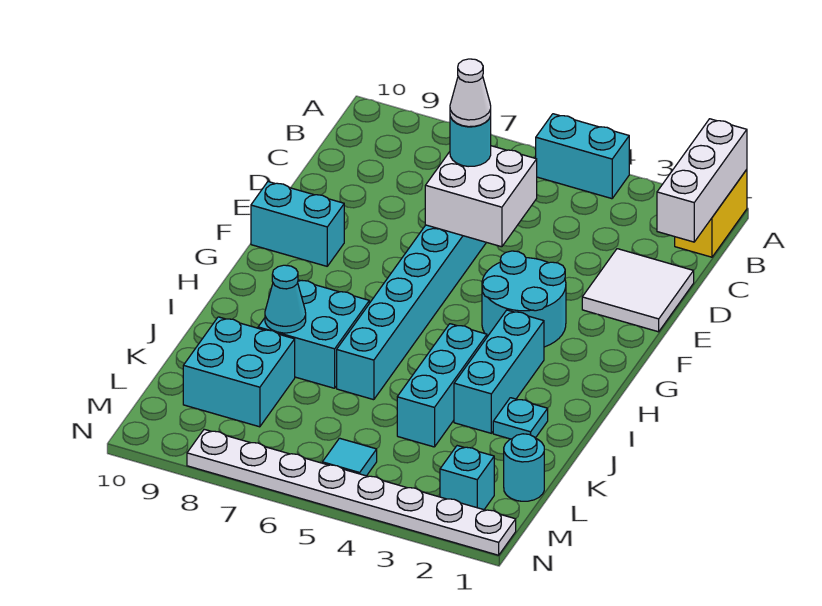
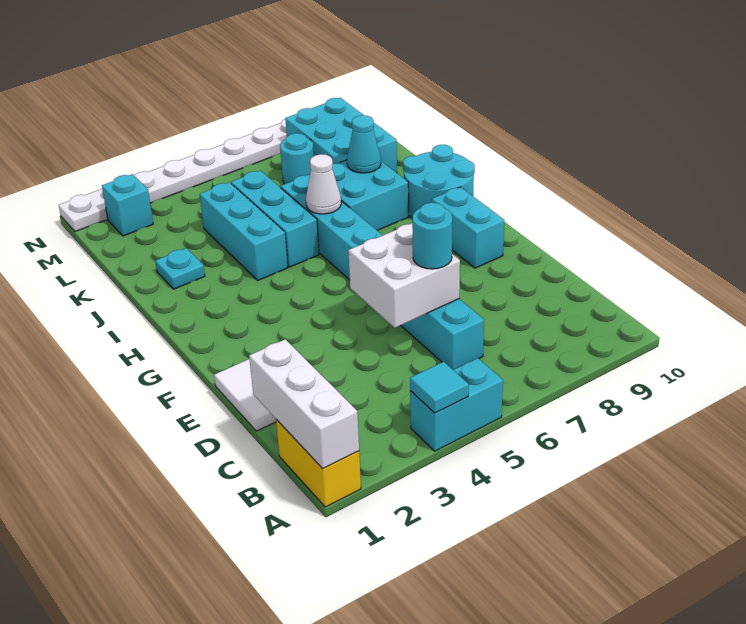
white 1x1 cone [450,59,491,127] -> white 1x1 cone moved to [306,154,341,214]
cyan 2x2 round brick [482,251,566,347] -> cyan 2x2 round brick moved to [403,145,475,218]
cyan 1x2 brick [251,182,344,266] -> cyan 1x2 brick turned to [432,187,504,268]
cyan 1x3 brick [454,310,544,433] -> cyan 1x3 brick moved to [231,171,319,267]
cyan 2x2 brick [183,317,295,427] -> cyan 2x3 brick [285,98,397,173]
cyan 1x1 round brick [504,434,544,501] -> cyan 1x1 round brick moved to [280,133,314,184]
cyan 1x1 tile [322,438,377,476] -> cyan 1x1 tile moved to [410,362,469,413]

